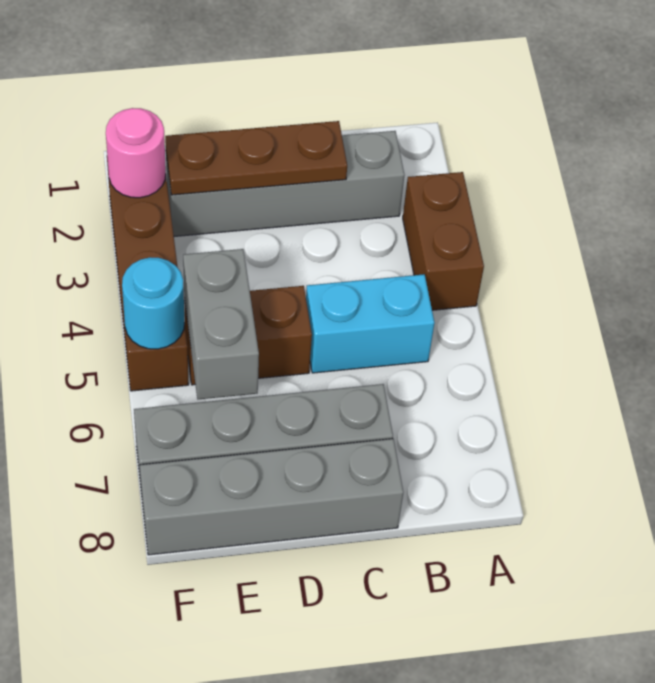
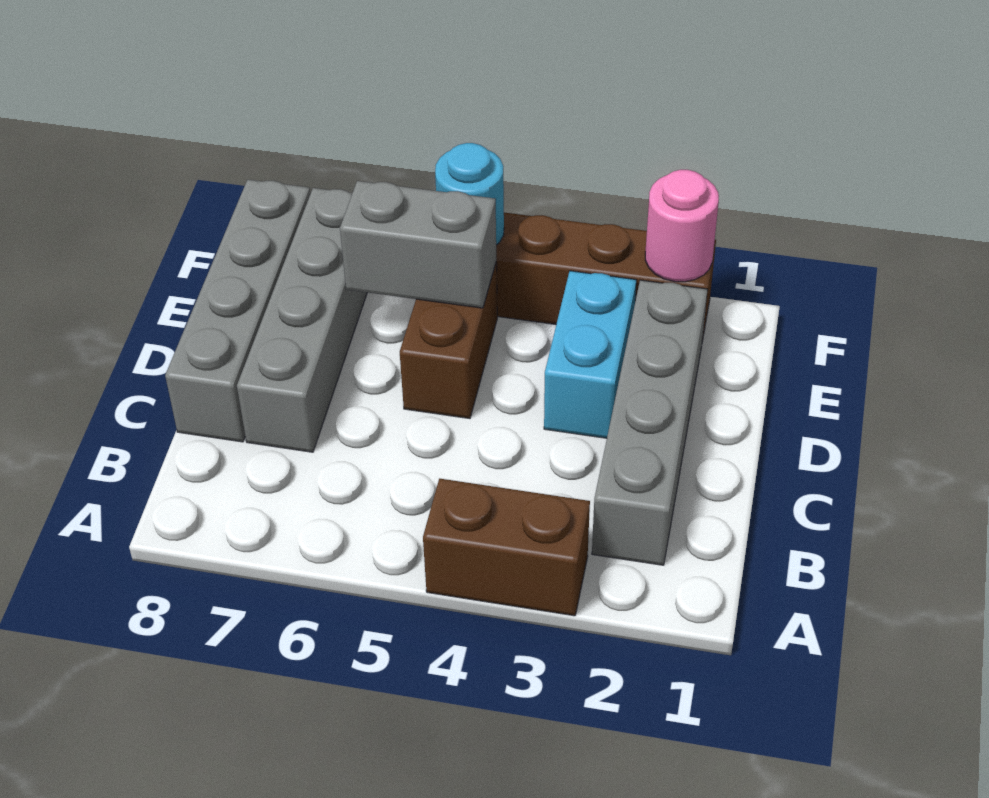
cyan 1x2 brick [306,274,434,373] -> cyan 1x2 brick moved to [544,271,636,438]
brown 1x3 plate [165,121,347,195] -> none

